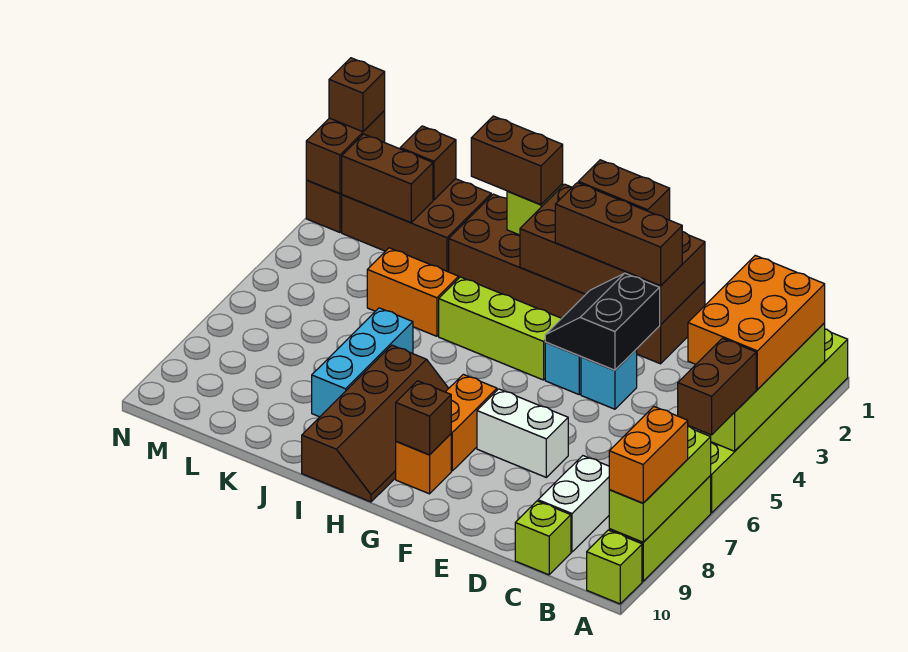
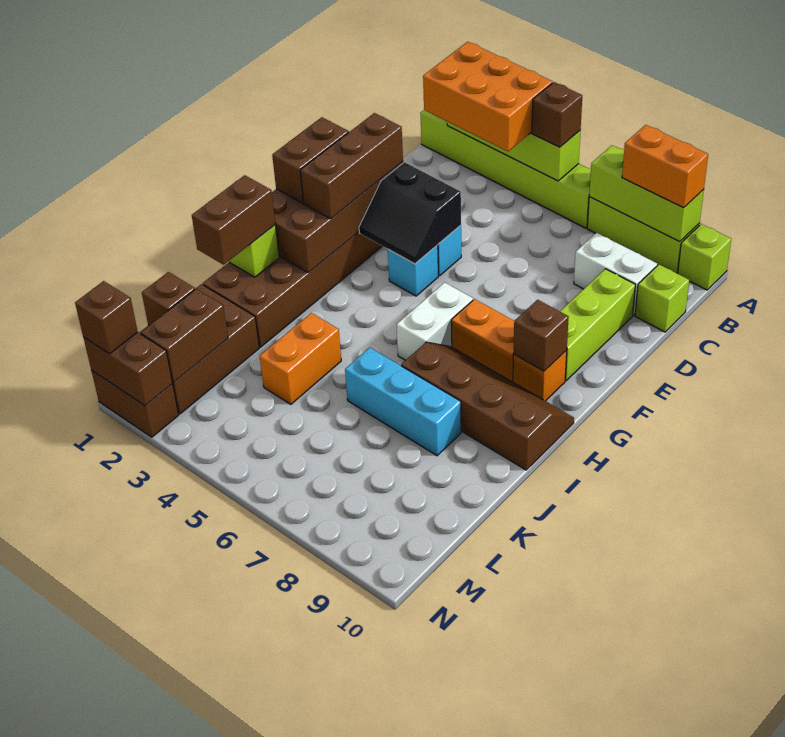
brown 1x2 brick [678,338,756,435] -> brown 1x1 brick [532,82,582,147]
white 1x2 brick [477,389,568,477] -> white 1x2 brick moved to [397,282,473,360]
lime 1x3 brick [439,277,562,380] -> lime 1x3 brick moved to [560,269,635,381]

